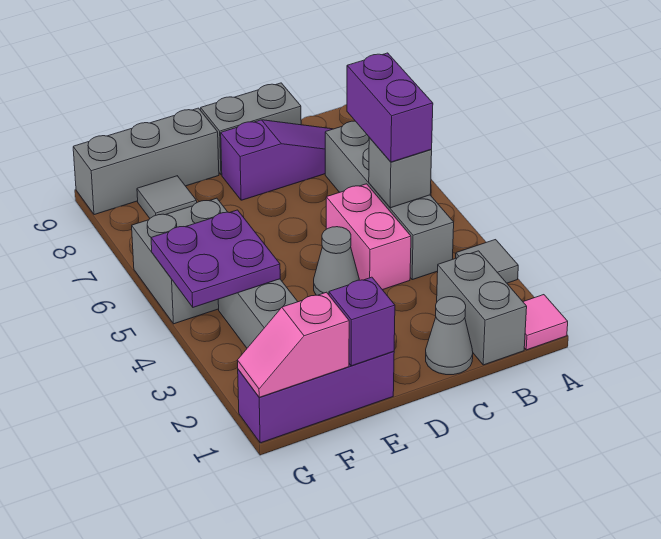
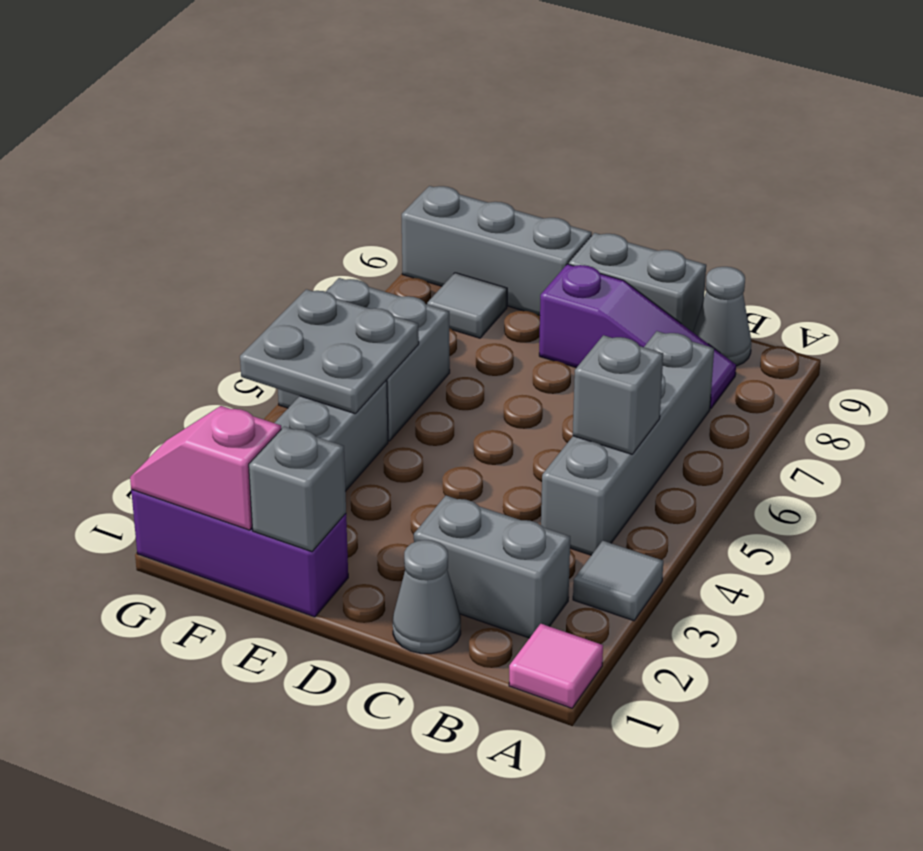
grey 1x2 brick [437,251,527,365] -> grey 1x2 brick turned to [414,496,570,638]
purple 1x2 brick [347,53,433,162] -> none
pink 1x2 brick [326,184,411,290] -> none
grey 1x1 cone [314,227,359,295] -> grey 1x1 cone moved to [693,267,751,366]
purple 1x1 brick [329,277,395,366] -> grey 1x1 brick [249,426,346,552]
purple 2x2 plate [151,210,280,307] -> grey 2x2 plate [240,289,419,414]

